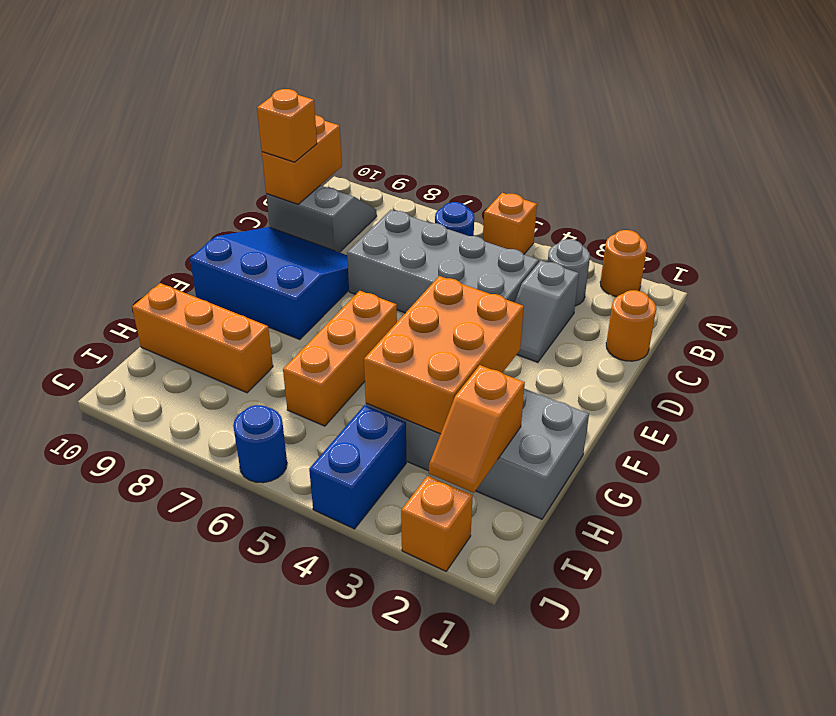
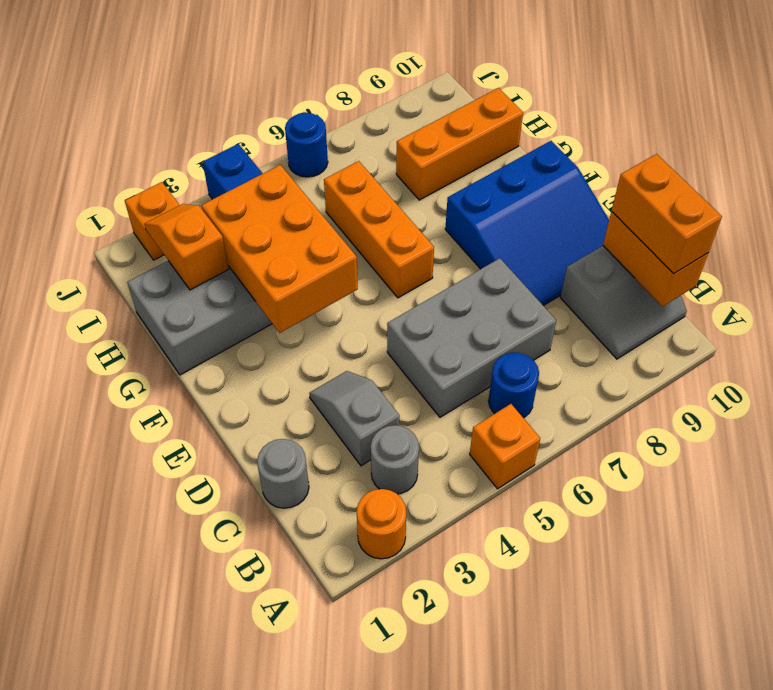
orange 1x1 round brick [606,290,656,361] -> grey 1x1 round brick [257,439,309,508]
grey 2x4 brick [347,210,539,313] -> grey 2x3 brick [387,258,556,417]
orange 1x1 brick [257,89,317,162] -> orange 1x2 brick [612,154,722,274]

